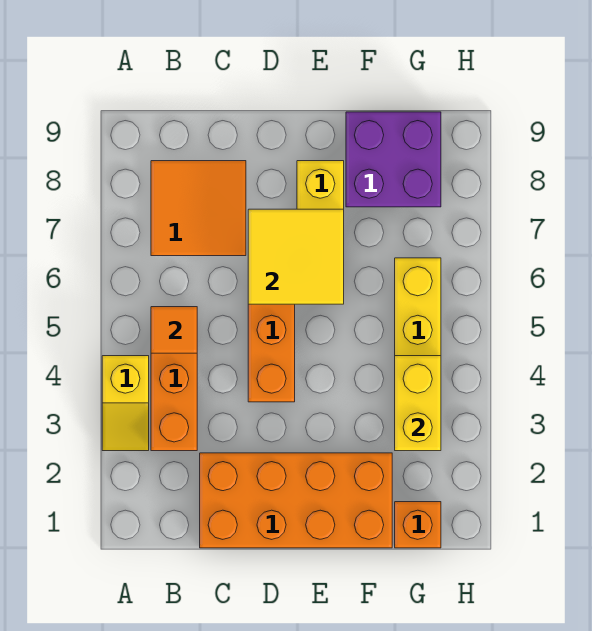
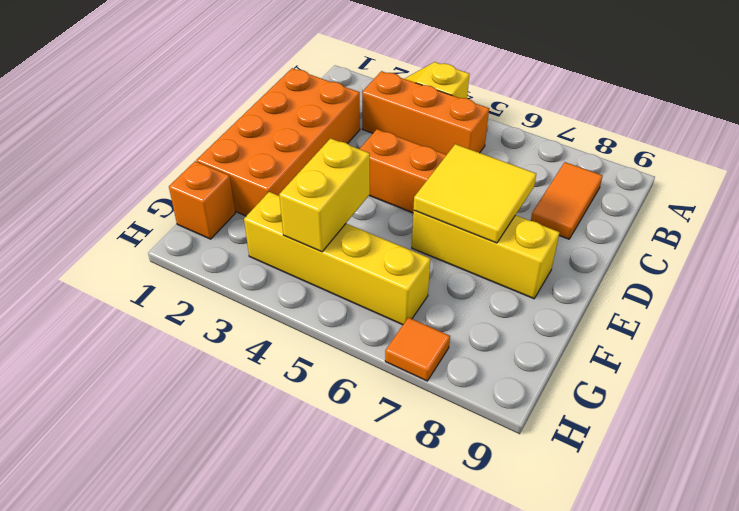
orange 1x1 tile [151,307,197,353] -> orange 1x1 tile moved to [385,317,450,381]
orange 2x2 tile [151,161,246,256] -> orange 1x2 tile [531,162,602,239]
purple 2x2 brick [346,112,441,207] -> none
yellow 1x2 brick [395,356,441,451] -> yellow 1x2 brick turned to [279,138,370,252]

